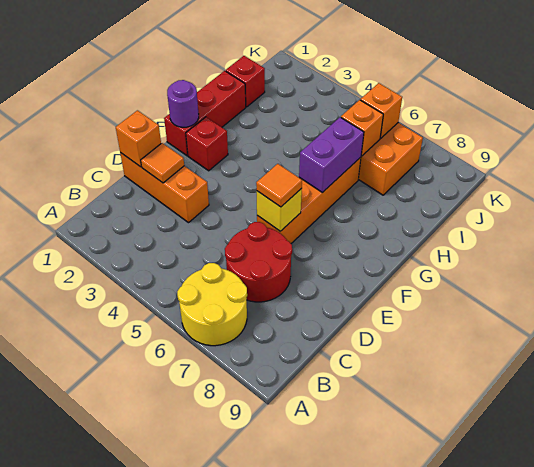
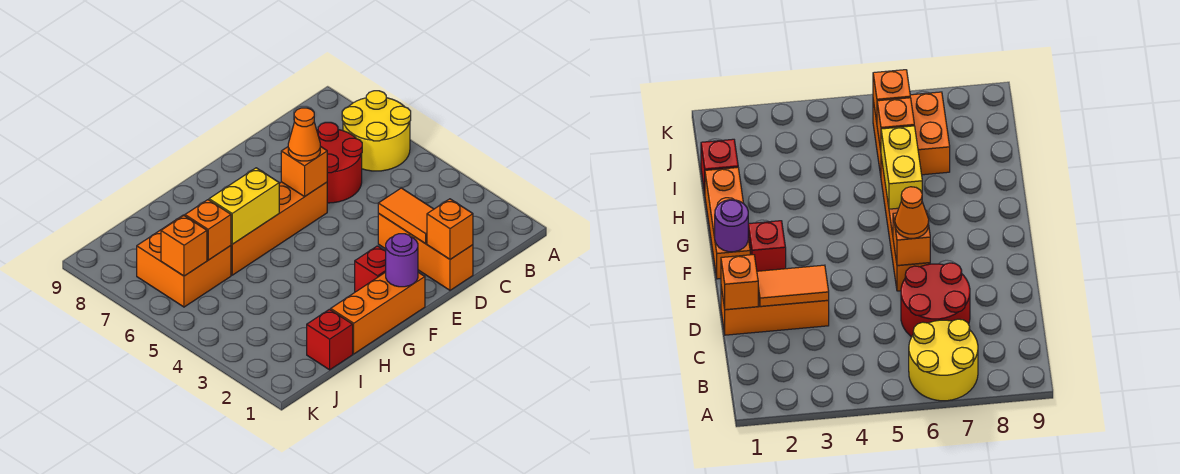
orange 1x1 tile [141,143,184,183] -> orange 1x2 tile [378,188,434,244]
yellow 1x1 brick [257,189,302,231] -> orange 1x1 brick [281,146,327,197]
orange 1x1 tile [256,164,302,207] -> orange 1x1 cone [288,108,320,161]
red 1x3 brick [164,71,246,156] -> orange 1x3 brick [331,272,425,354]
purple 1x2 brick [299,117,364,193] -> yellow 1x2 brick [209,168,279,244]

